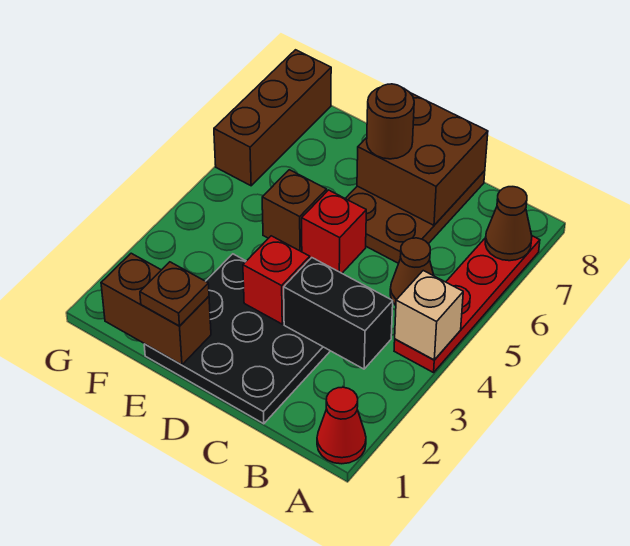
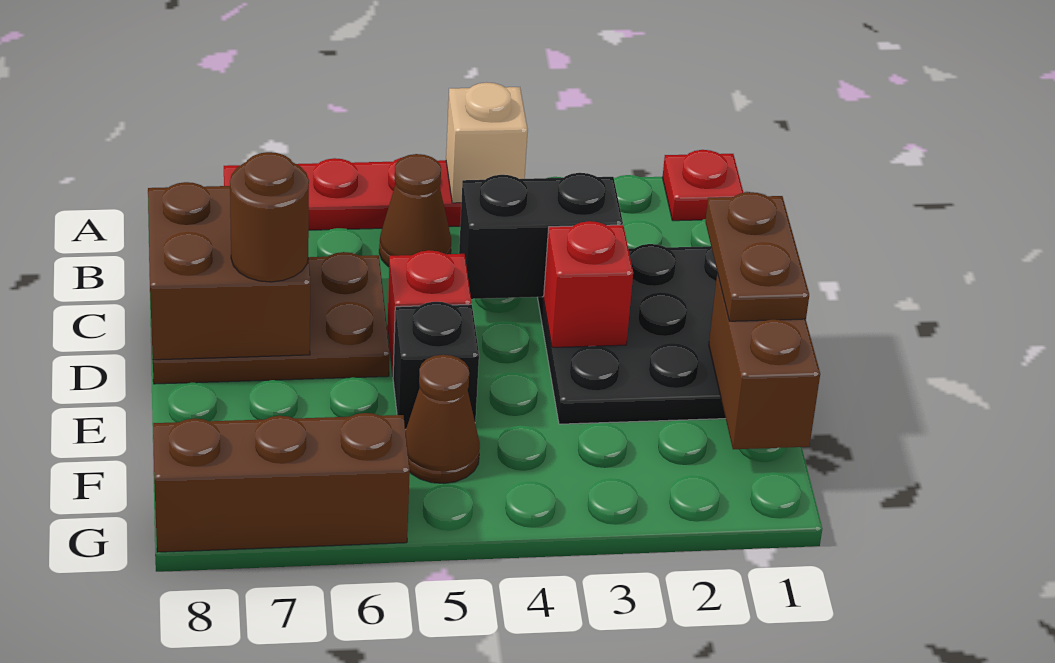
red 1x1 cone [317,387,366,464] -> red 1x1 plate [663,150,743,221]
brown 1x1 cone [485,187,532,261] -> brown 1x1 cone moved to [405,355,480,484]
black 1x2 brick [284,258,393,369] -> black 1x2 brick turned to [459,173,623,299]
brown 1x1 plate [140,262,209,326] -> brown 1x2 plate [705,192,809,321]
brown 1x1 brick [262,170,327,252] -> black 1x1 brick [393,302,479,429]

